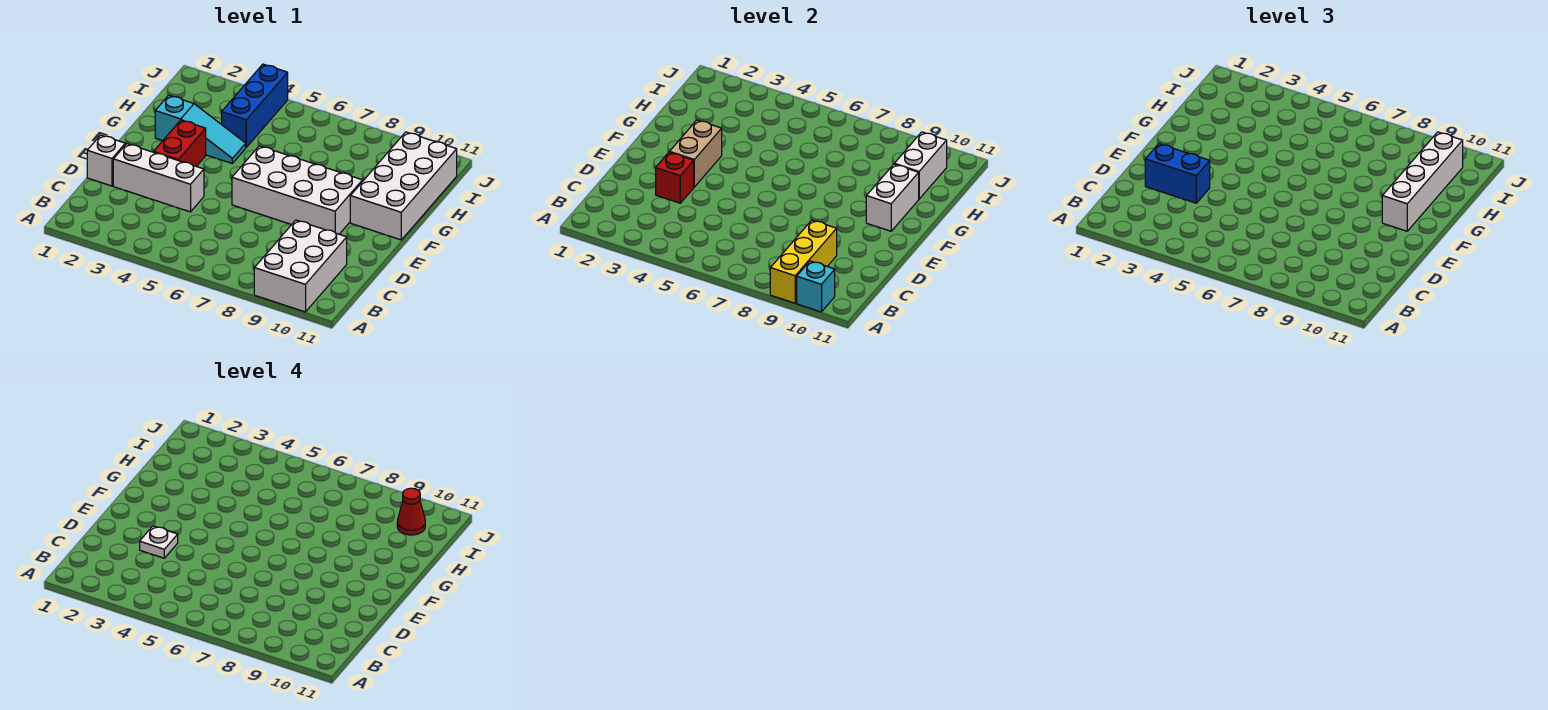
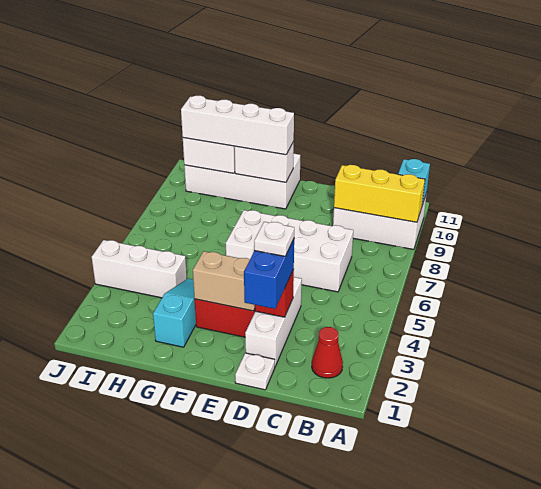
white 1x1 brick [87,135,125,186] -> white 1x1 plate [235,353,275,390]
white 2x4 brick [232,146,362,234] -> white 2x4 brick turned to [226,210,353,292]
blue 1x3 brick [222,64,288,147] -> white 1x3 brick [92,240,187,298]
red 1x1 cone [397,488,425,535] -> red 1x1 cone moved to [312,327,343,378]

